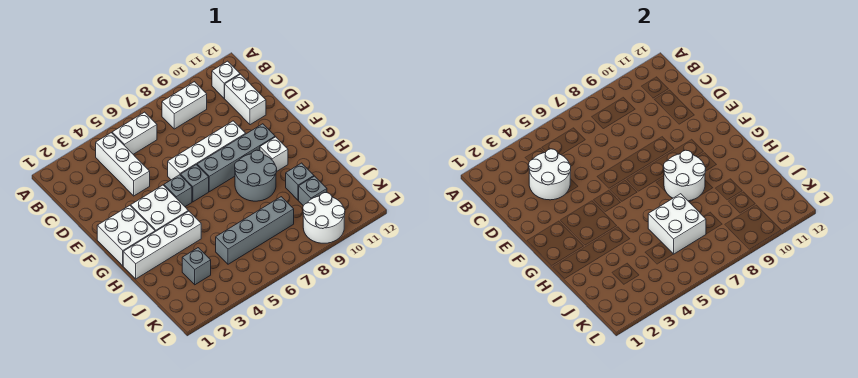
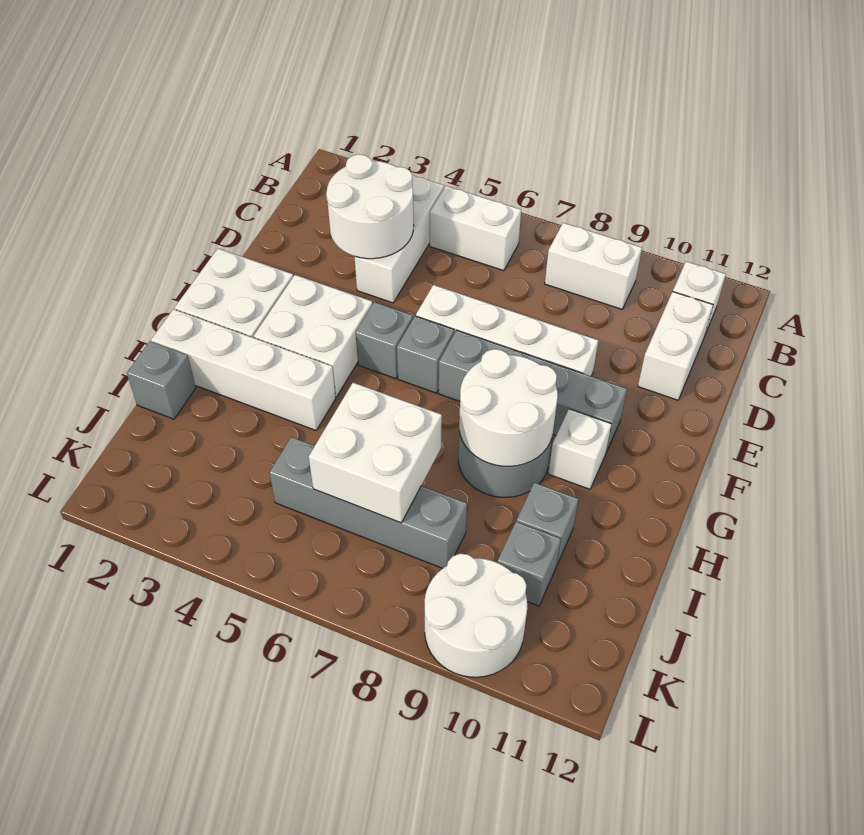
grey 1x1 brick [182,248,211,285] -> grey 1x1 brick moved to [127,341,196,419]

